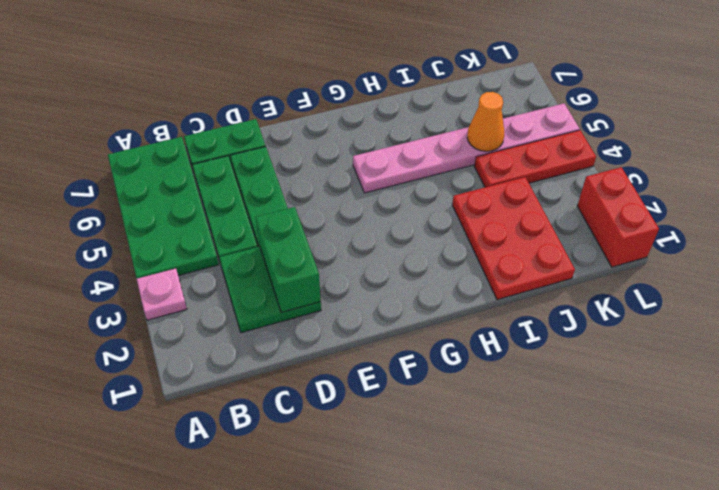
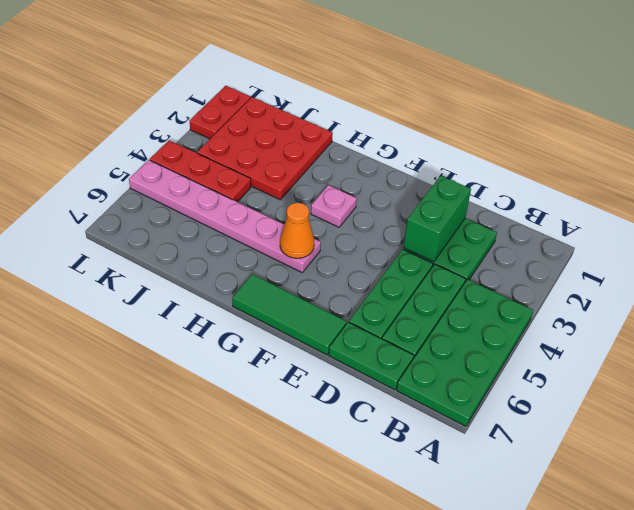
pink 1x1 plate [137,269,187,320] -> pink 1x1 plate moved to [311,185,357,227]
none -> green 1x3 tile [232,274,346,355]
red 2x3 plate [452,177,575,300] -> red 3x3 plate [197,97,333,200]
orange 1x1 cone [467,92,505,151] -> orange 1x1 cone moved to [280,203,314,258]
red 1x2 brick [577,167,659,267] -> red 1x2 plate [190,86,251,139]

